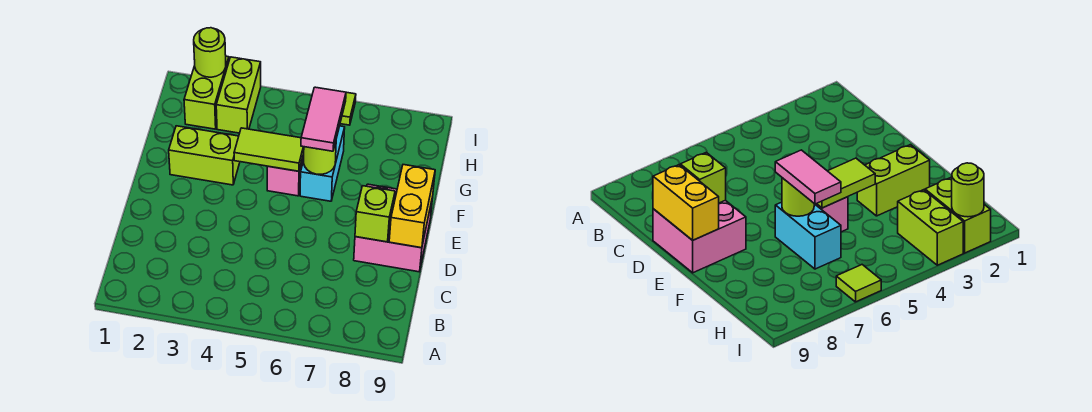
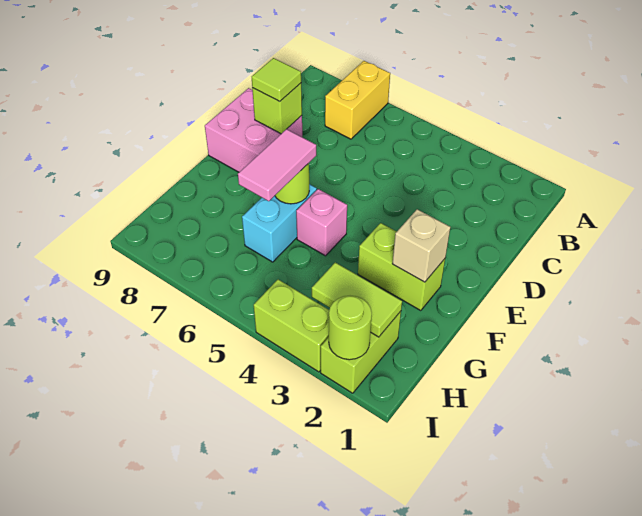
yellow 1x2 brick [389,165,435,248] -> yellow 1x2 brick moved to [325,61,390,139]
none -> tan 1x1 brick [392,209,450,282]
lime 1x2 tile [234,128,304,171] -> lime 1x2 tile moved to [312,262,402,337]
lime 1x2 brick [216,57,261,133] -> lime 1x2 brick turned to [254,279,329,372]
lime 1x1 tile [340,92,356,125] -> lime 1x1 tile moved to [252,58,301,102]

